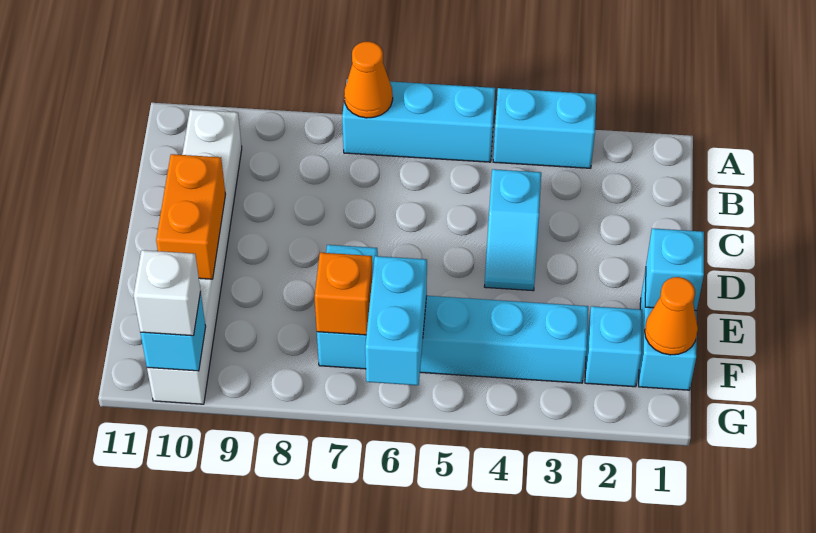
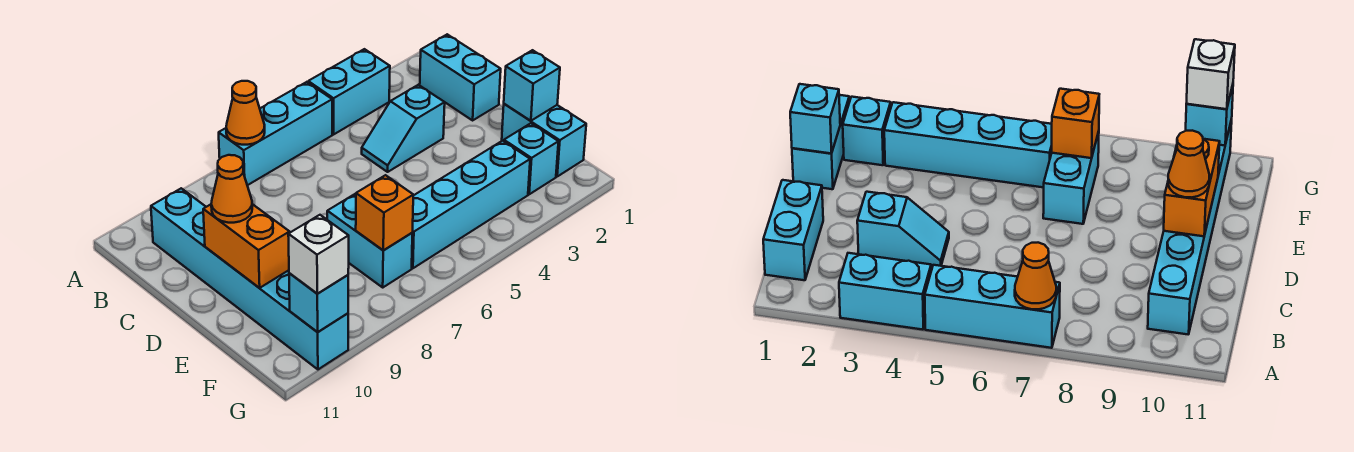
white 1x6 brick [147,109,242,404] -> cyan 1x6 brick [151,188,348,369]
cyan 1x2 slope [484,169,541,291] -> cyan 1x2 slope turned to [362,85,445,172]
orange 1x1 cone [645,277,698,355] -> orange 1x1 cone moved to [211,155,252,223]
cyan 1x2 brick [365,256,427,385] -> cyan 1x2 brick moved to [420,34,501,120]

